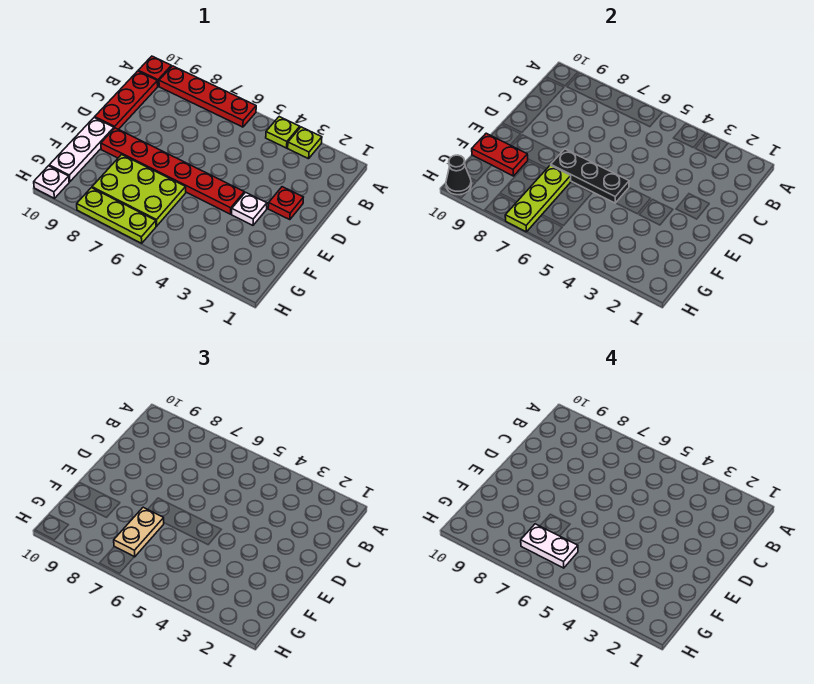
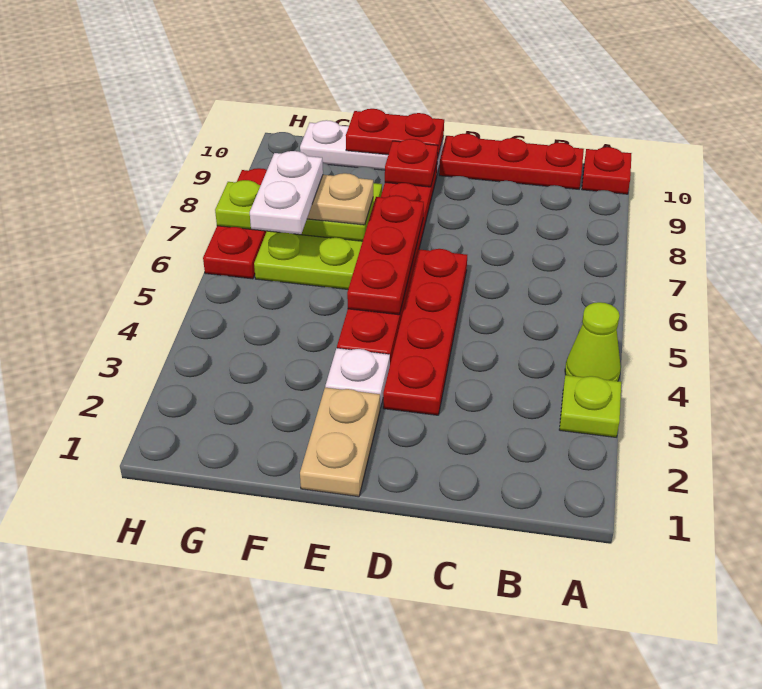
lime 1x1 plate [266,117,300,148] -> lime 1x1 cone [565,302,621,381]
red 1x4 plate [159,66,256,127] -> red 1x4 plate moved to [383,249,467,415]
red 1x1 plate [268,187,303,220] -> red 1x1 plate moved to [385,139,438,187]
none -> tan 1x2 plate [300,388,380,497]
black 1x3 plate [551,149,629,203] -> red 1x3 plate [347,195,424,315]
red 1x2 plate [472,133,528,176] -> red 1x2 plate turned to [346,109,444,159]
lime 1x3 plate [77,188,156,243] -> red 1x3 plate [203,168,267,279]
white 1x1 plate [34,166,69,198] -> none
black 1x1 cone [446,155,471,195] -> none

